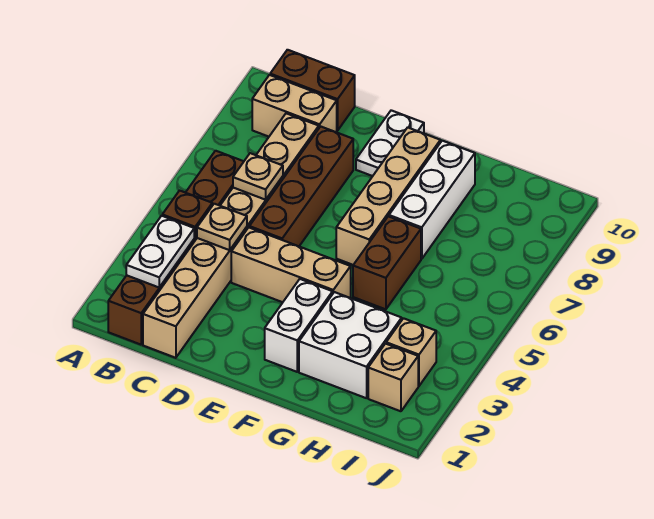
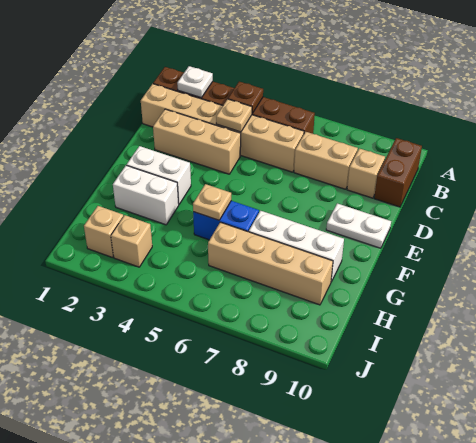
white 1x2 plate [126,216,194,287] -> white 1x1 plate [177,66,213,98]
tan 1x2 brick [252,75,337,137] -> tan 1x1 brick [347,148,385,198]
tan 1x1 plate [233,153,283,200] -> tan 1x1 plate moved to [193,184,231,220]
tan 1x3 brick [231,227,351,302] -> tan 1x3 brick turned to [153,109,241,174]
brown 1x4 brick [249,126,353,246] -> none
tan 1x4 brick [336,127,440,265] -> tan 1x4 brick moved to [208,222,333,305]
white 2x2 brick [299,292,402,398] -> white 1x2 brick [113,165,179,225]
brown 1x2 brick [353,216,421,309] -> blue 1x2 brick [193,201,259,240]

